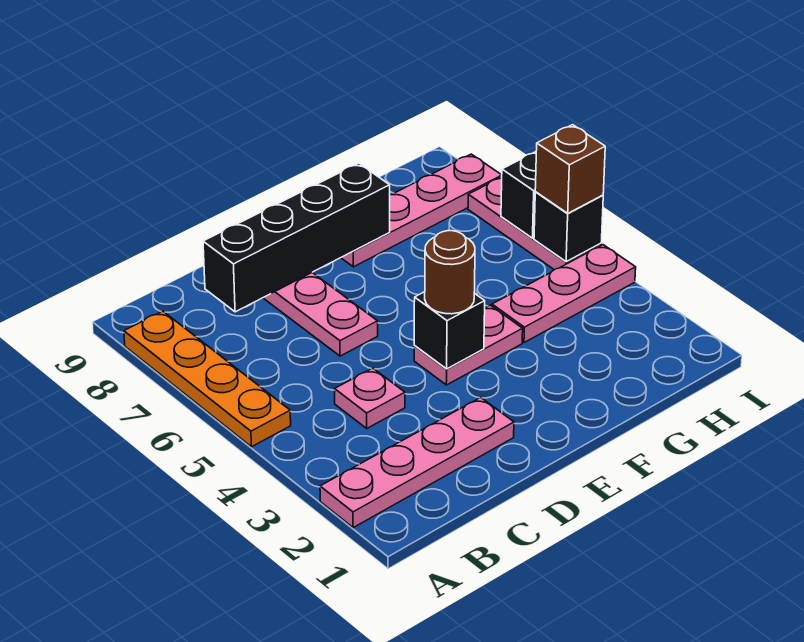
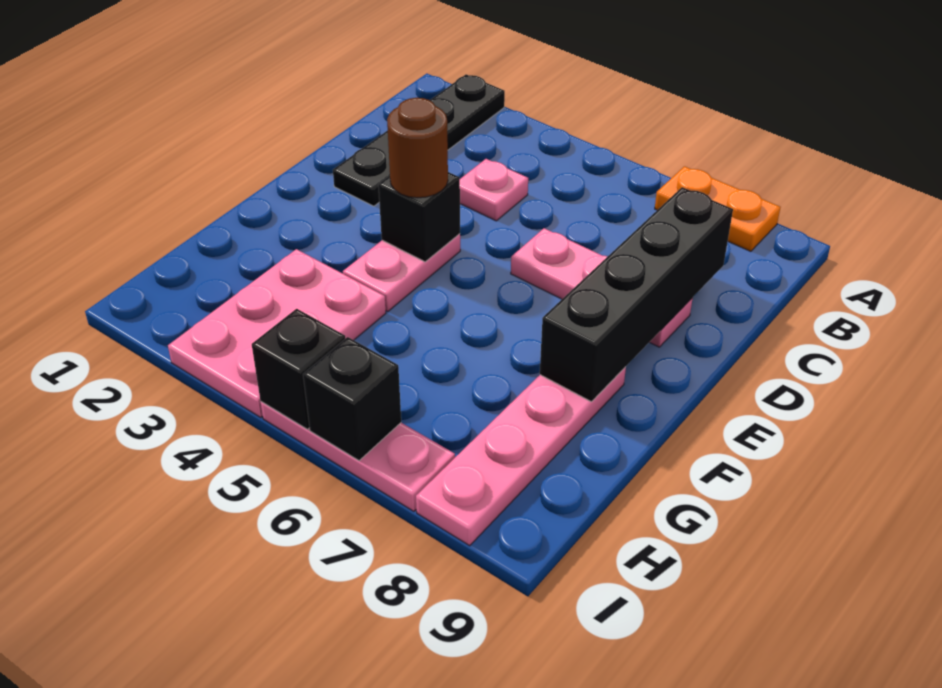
pink 1x4 plate [320,397,514,527] -> black 1x4 plate [333,74,505,206]
orange 1x4 plate [124,311,291,447] -> orange 1x2 plate [655,166,781,251]
pink 1x3 plate [492,245,636,343] -> pink 2x3 plate [168,249,386,418]
brown 1x1 brick [535,125,605,213] -> none

